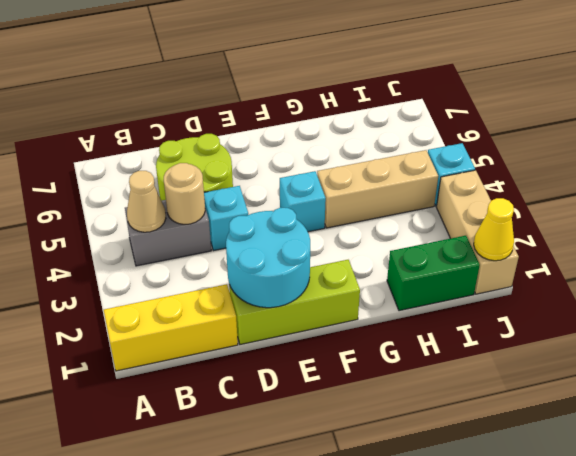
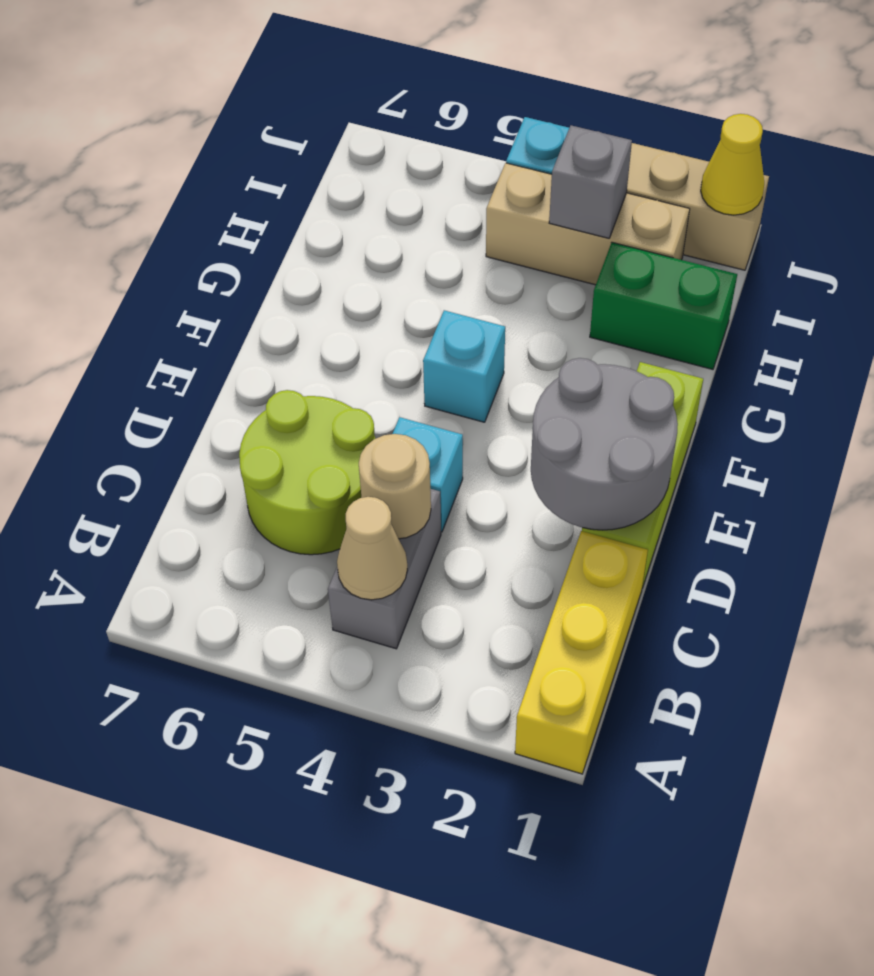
cyan 2x2 round brick [226,208,310,308] -> grey 2x2 round brick [531,358,678,530]
tan 1x3 brick [317,150,438,228] -> tan 1x3 brick turned to [486,163,690,285]
green 1x2 brick [387,236,480,311] -> green 1x2 brick turned to [590,242,737,369]
none -> grey 1x1 brick [549,125,632,238]

